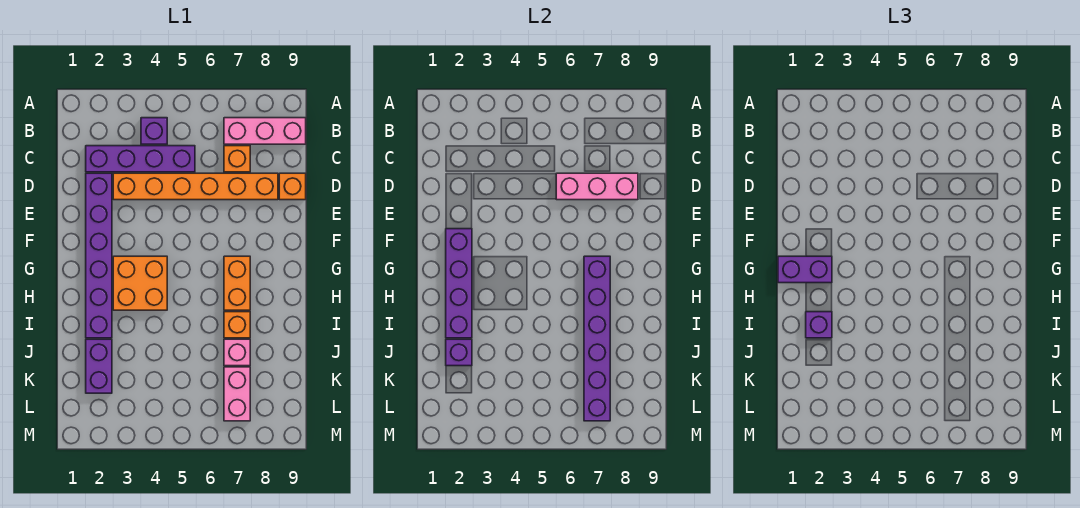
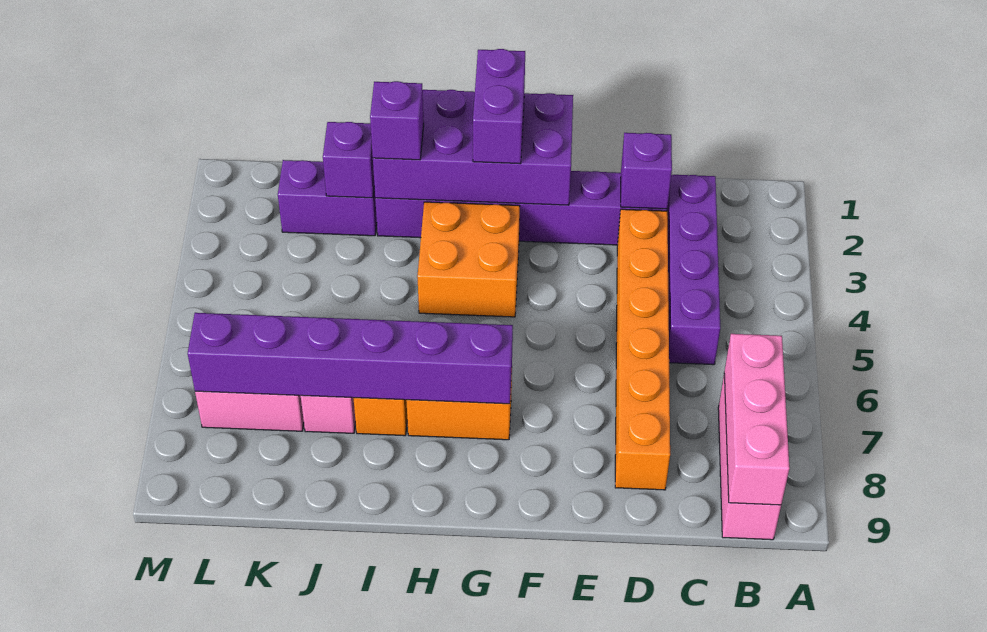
purple 1x1 brick [141,118,167,144] -> purple 1x1 brick moved to [621,133,672,209]
orange 1x1 brick [224,146,250,172] -> none
pink 1x3 brick [556,173,638,200] -> pink 1x3 brick moved to [724,334,789,505]
orange 1x1 brick [279,173,306,200] -> none
purple 1x4 brick [446,229,472,338] -> purple 2x4 brick [373,90,573,205]

